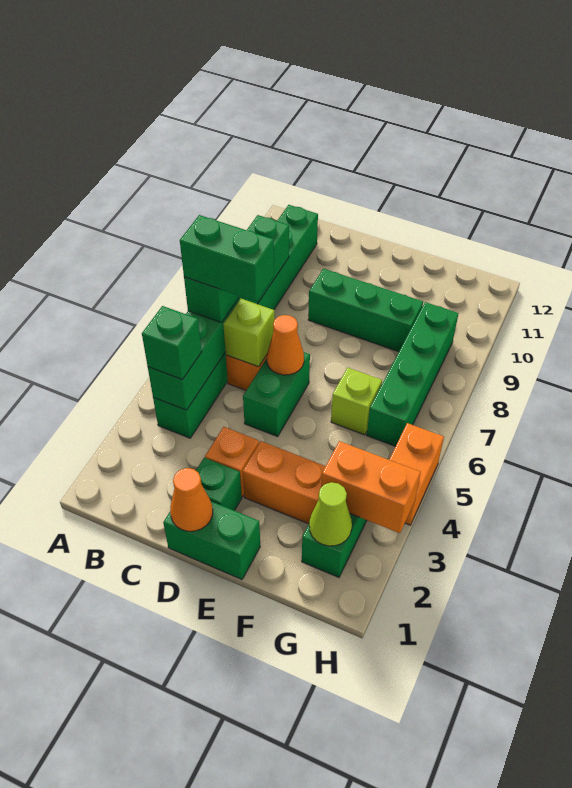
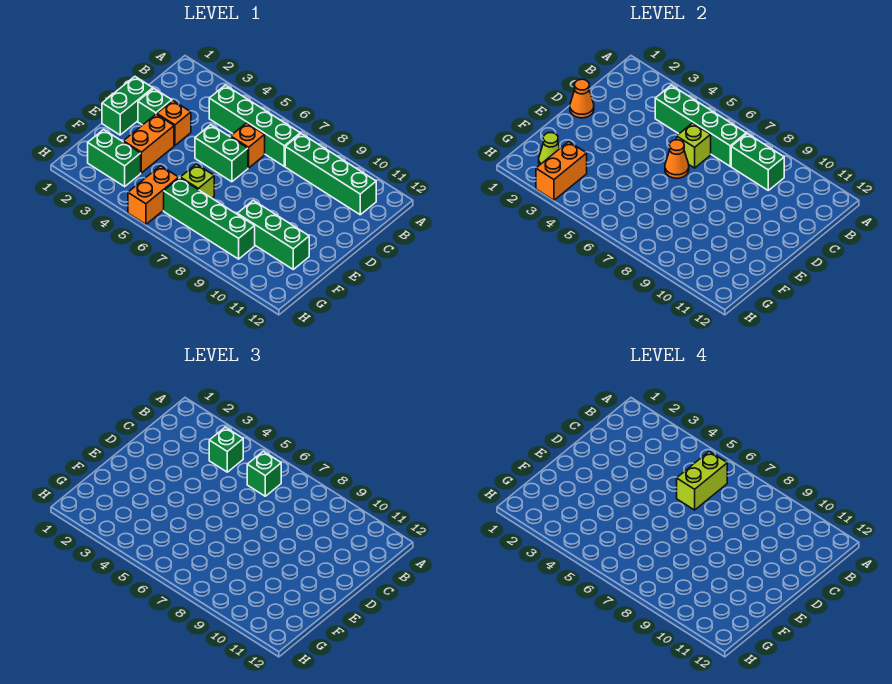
green 1x2 brick [180,215,274,302] -> lime 1x2 brick [677,451,727,510]
green 1x3 brick [308,269,423,352] -> green 1x3 brick turned to [237,200,309,269]
orange 1x2 brick [389,423,444,525] -> orange 1x2 brick turned to [128,166,179,224]

